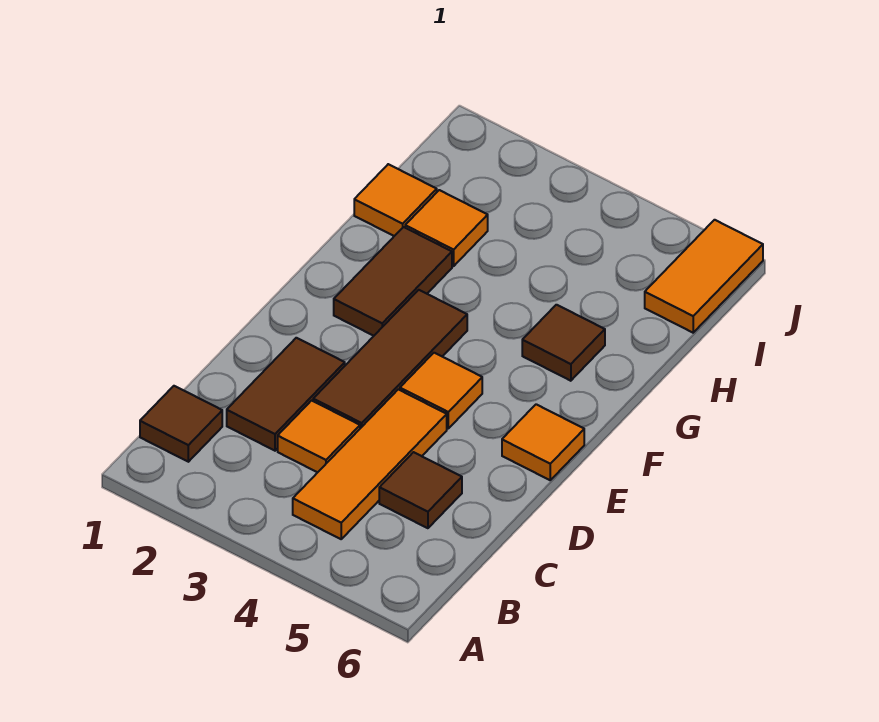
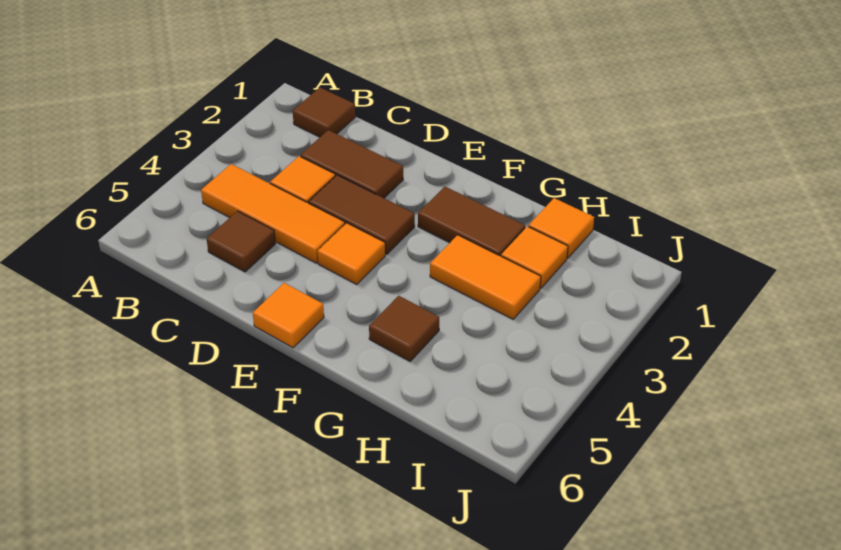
brown 1x3 tile [313,290,467,428] -> brown 1x2 tile [309,175,415,254]
orange 1x2 tile [645,220,763,333] -> orange 1x2 tile moved to [430,235,541,319]

